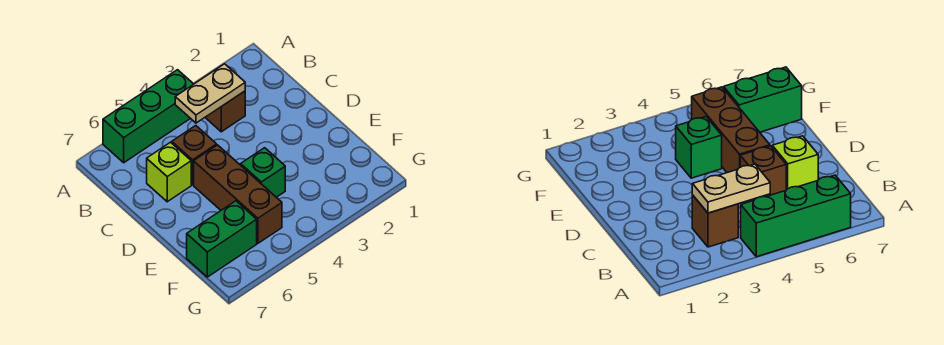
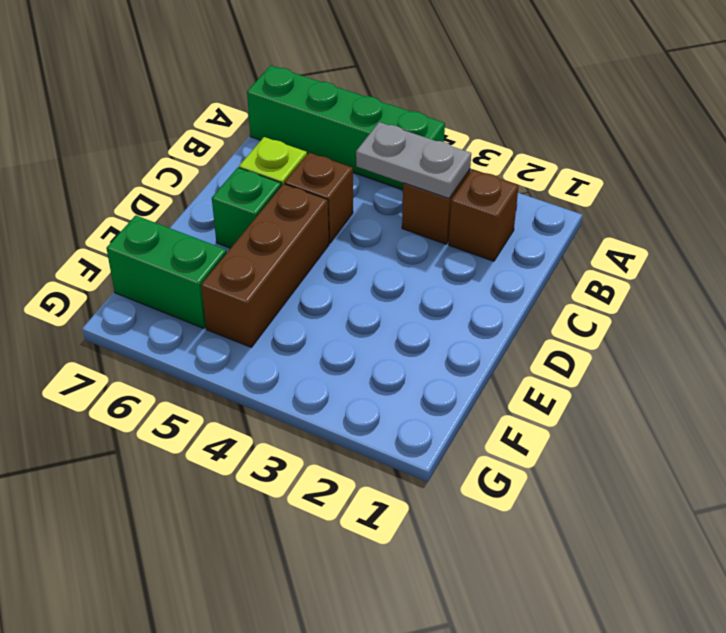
green 1x3 brick [103,70,193,163] -> green 1x4 brick [247,65,445,190]
none -> brown 1x1 brick [449,170,519,261]
tan 1x2 plate [175,64,245,123] -> grey 1x2 plate [356,122,471,198]
green 1x1 brick [241,148,285,197] -> green 1x1 brick moved to [212,168,281,248]

